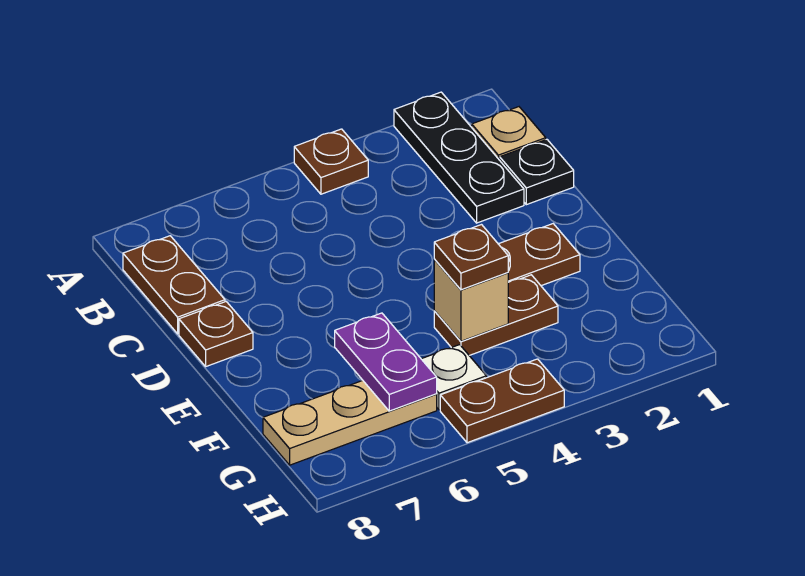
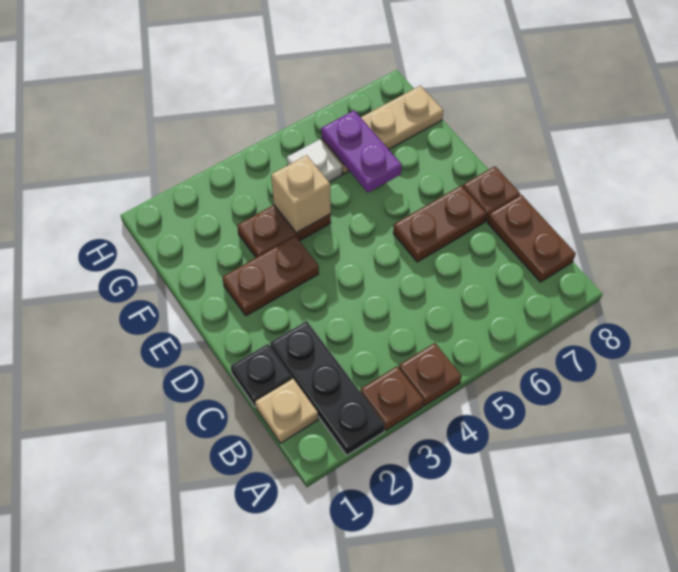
brown 1x1 plate [434,225,508,290] -> brown 1x1 plate moved to [361,366,424,430]
brown 1x2 plate [440,359,564,443] -> brown 1x2 plate moved to [393,186,486,262]

